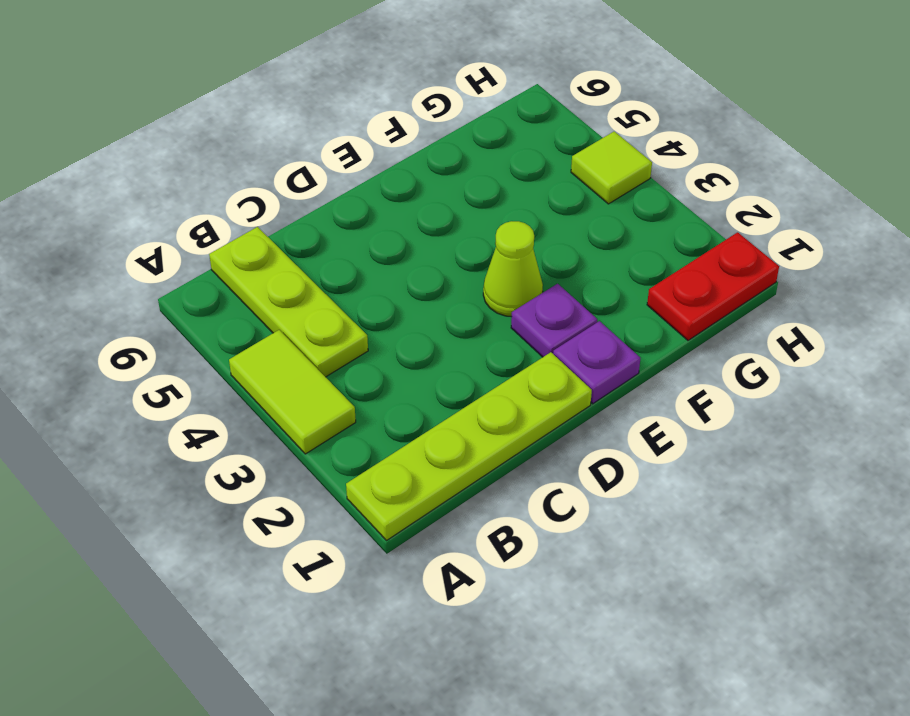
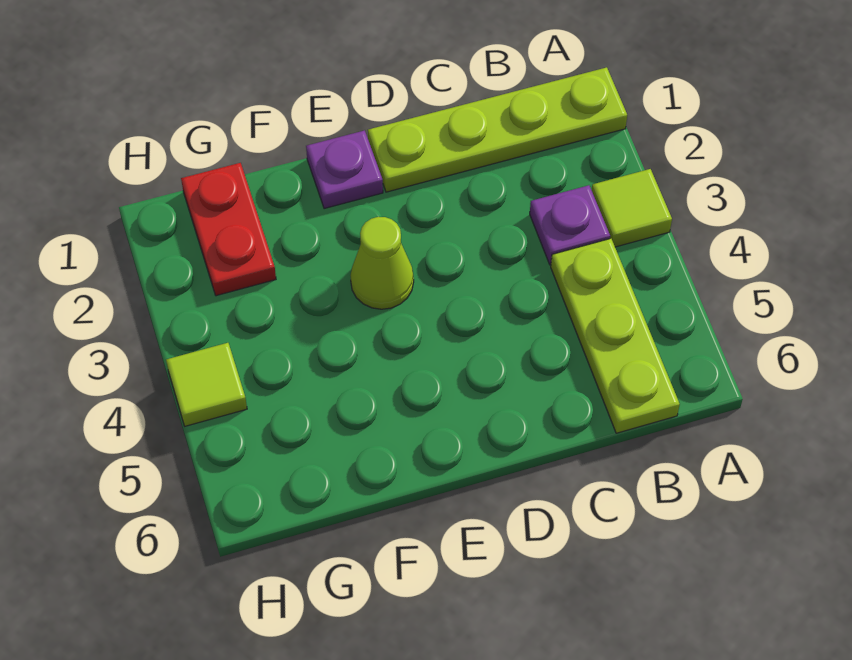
lime 1x2 tile [229,330,356,454] -> lime 1x1 tile [592,169,672,247]
purple 1x1 plate [511,284,597,357] -> purple 1x1 plate moved to [530,185,610,265]
red 1x2 plate [647,232,779,340] -> red 1x2 plate turned to [181,163,276,296]

